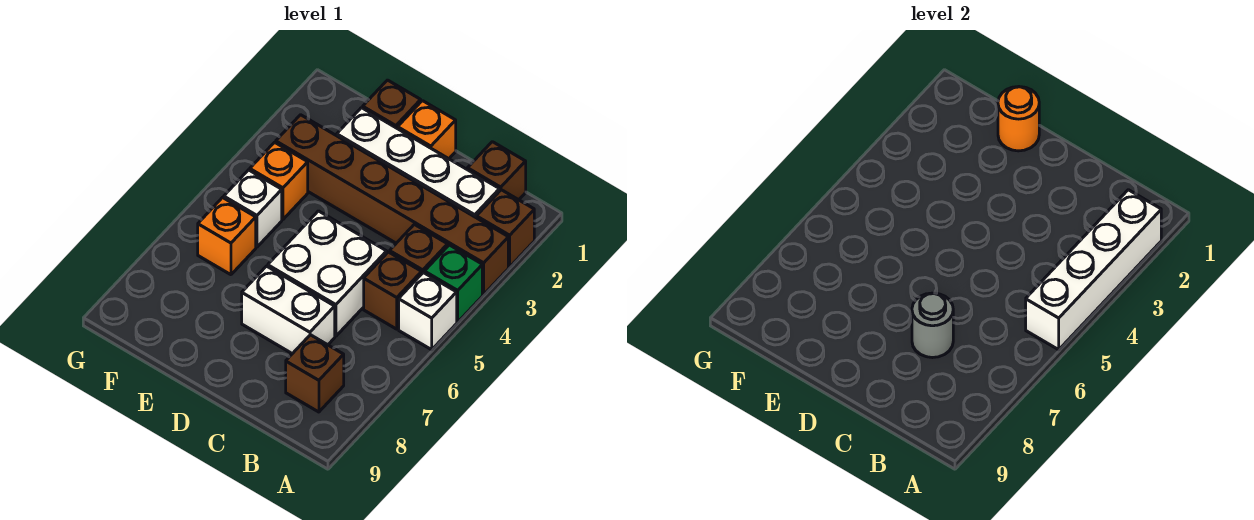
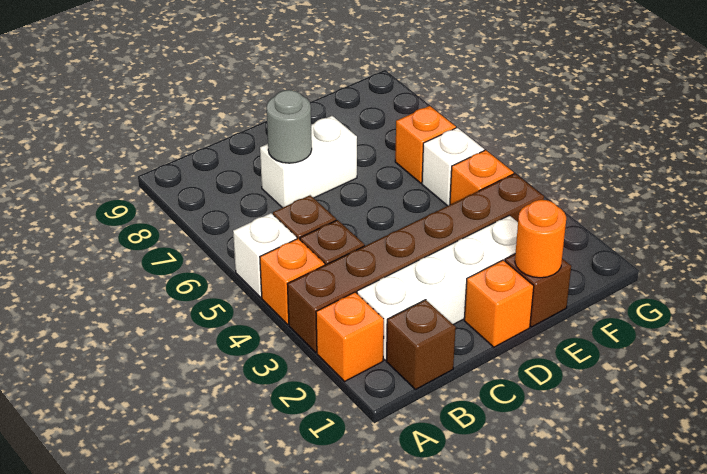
brown 1x1 brick [476,190,534,267] -> orange 1x1 brick [316,292,384,381]
white 1x4 brick [1026,190,1161,350] -> none
green 1x1 brick [424,245,482,322] -> orange 1x1 brick [260,239,325,324]
brown 1x1 brick [286,335,344,412] -> none
white 2x2 brick [268,211,387,336] -> none

